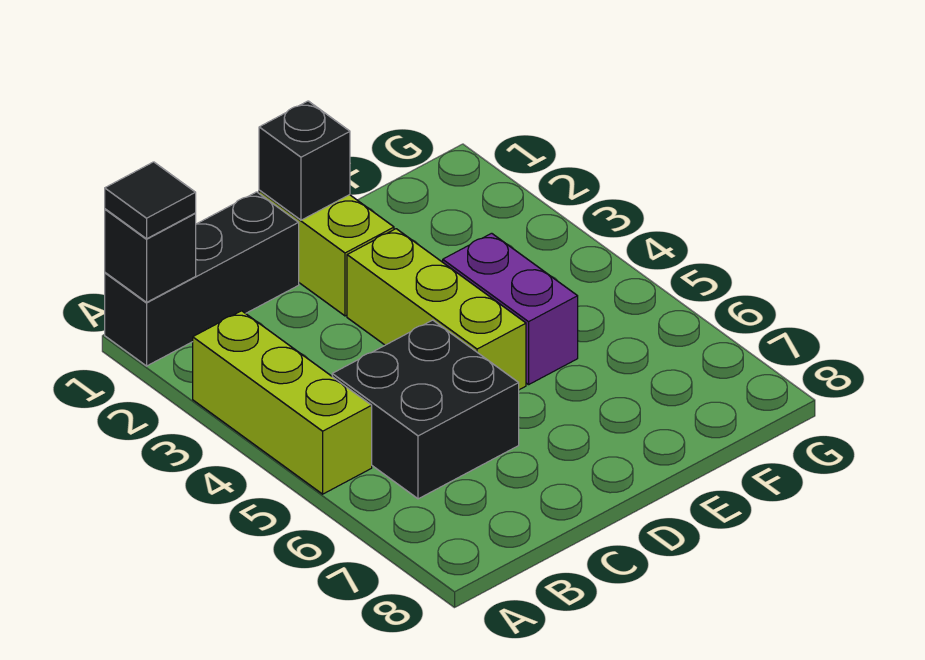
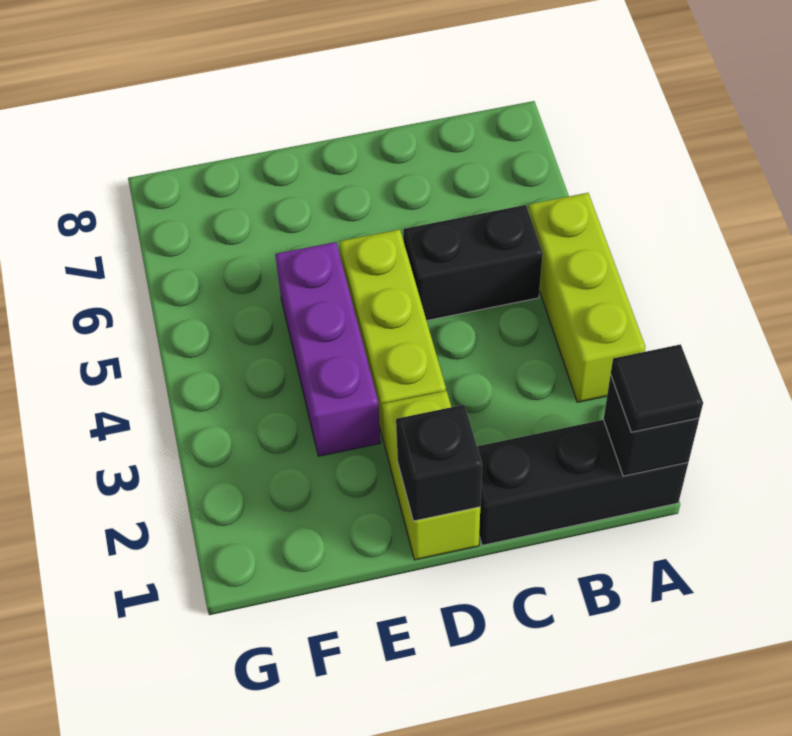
black 2x2 brick [332,320,519,499] -> black 1x2 brick [403,205,543,321]
purple 1x2 brick [443,233,578,385] -> purple 1x3 brick [275,242,381,456]

